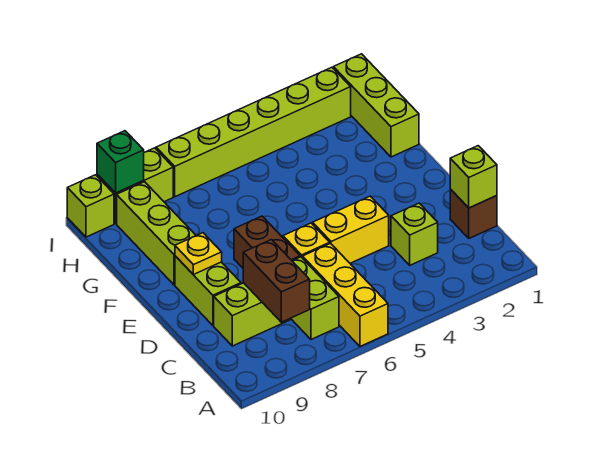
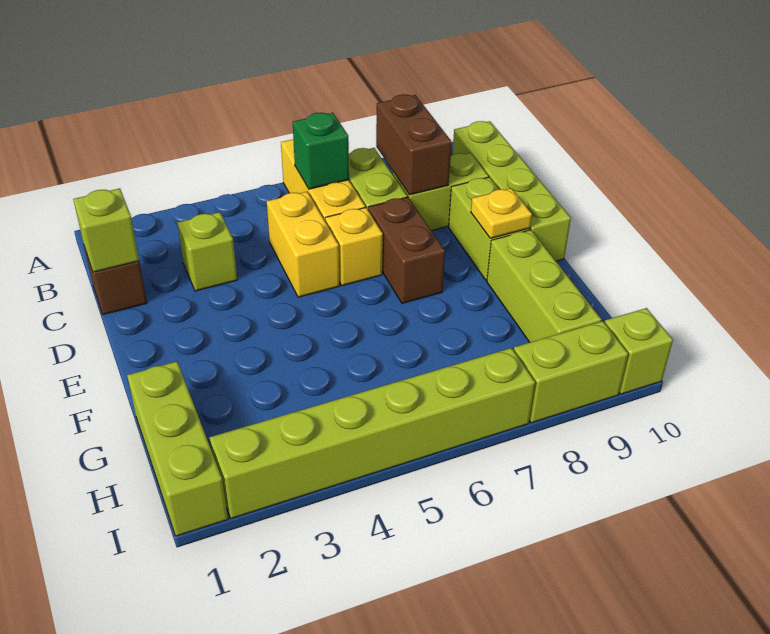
none -> lime 1x4 brick [452,121,571,261]
yellow 1x2 brick [313,196,389,263] -> yellow 1x2 brick turned to [267,192,340,297]
green 1x1 brick [97,131,144,193] -> green 1x1 brick moved to [293,113,349,189]

